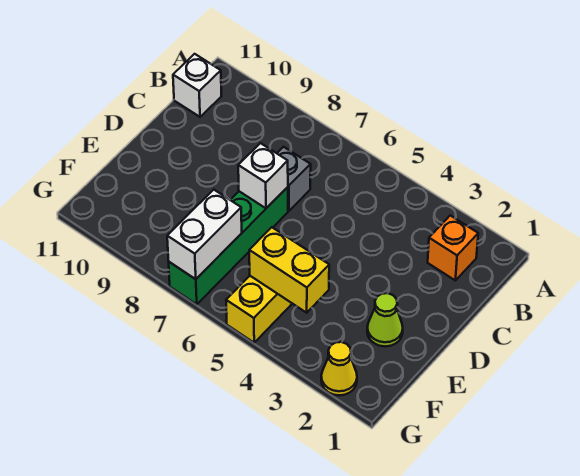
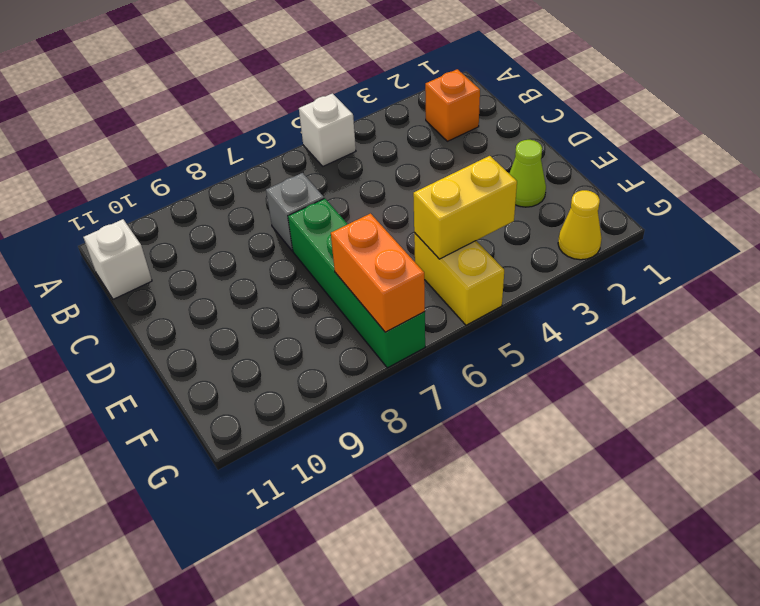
white 1x1 brick [238,143,288,208] -> white 1x1 brick moved to [299,93,356,166]
white 1x2 brick [167,190,242,279] -> orange 1x2 brick [331,214,425,332]

